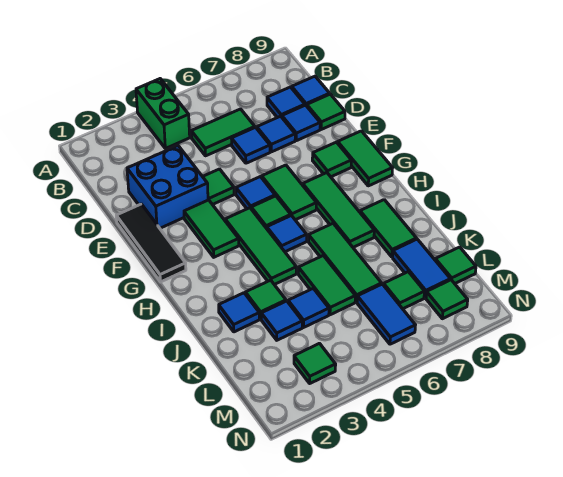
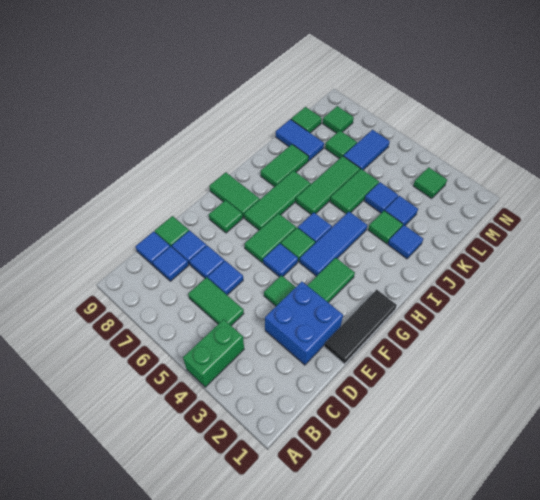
green 1x2 tile [338,131,392,186] -> green 1x2 tile turned to [209,172,260,218]
green 1x3 tile [225,208,296,285] -> blue 1x3 tile [300,212,367,276]
blue 1x2 tile [393,239,450,298] -> blue 1x2 tile turned to [276,119,324,161]

